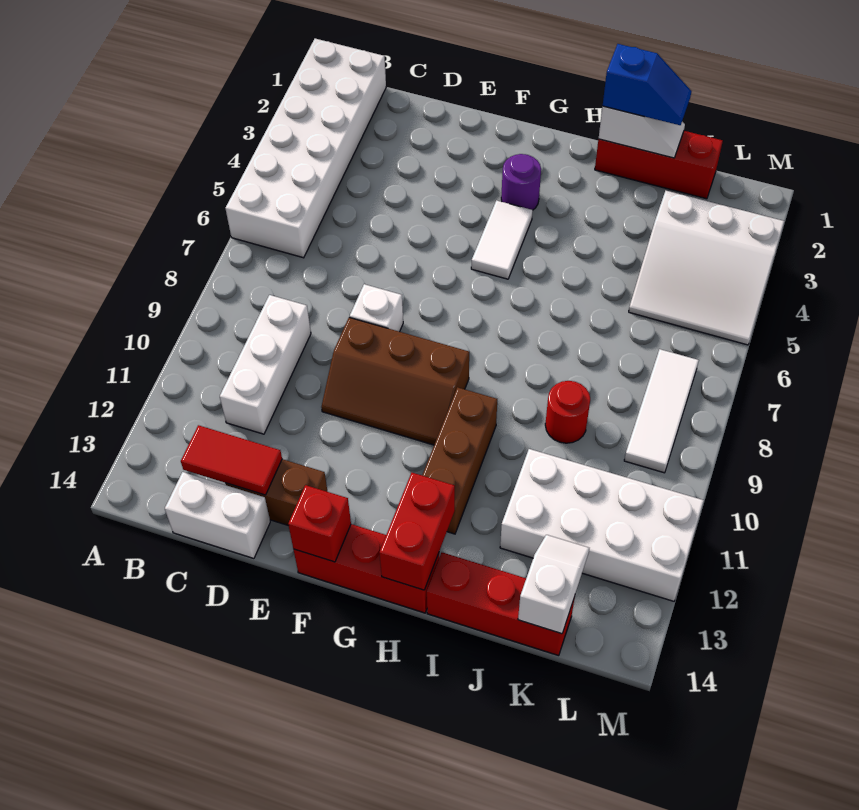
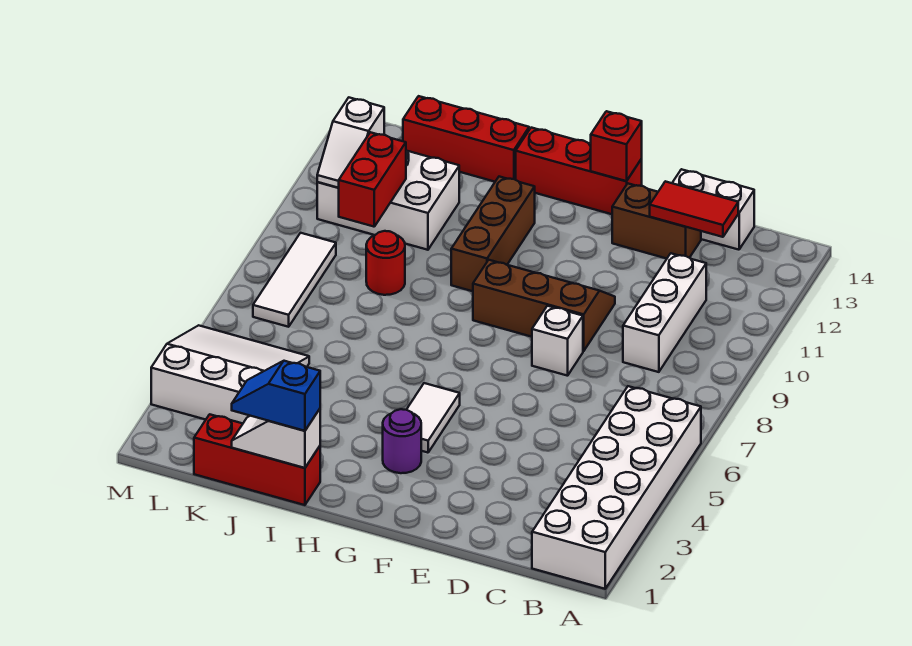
red 1x2 brick [379,473,455,590] -> red 1x2 brick moved to [339,132,406,227]
white 2x4 brick [500,449,704,601] -> white 2x3 brick [317,151,459,250]
white 1x2 slope [518,535,589,634] -> white 1x2 slope moved to [317,98,384,188]

